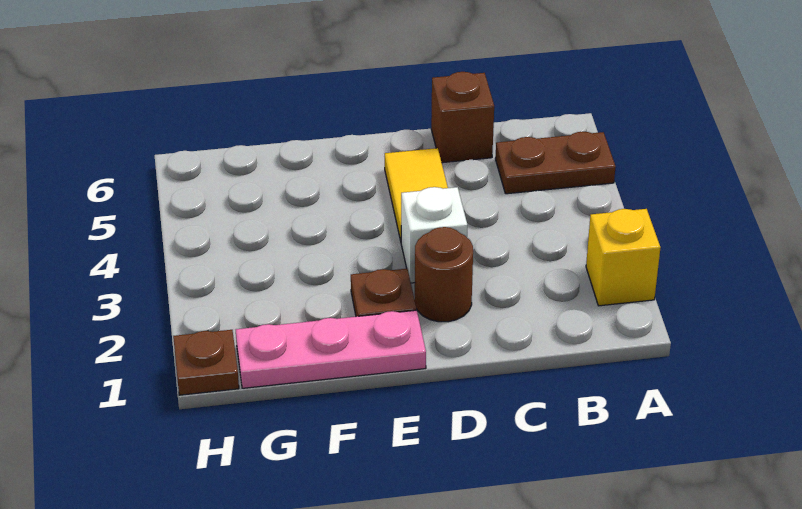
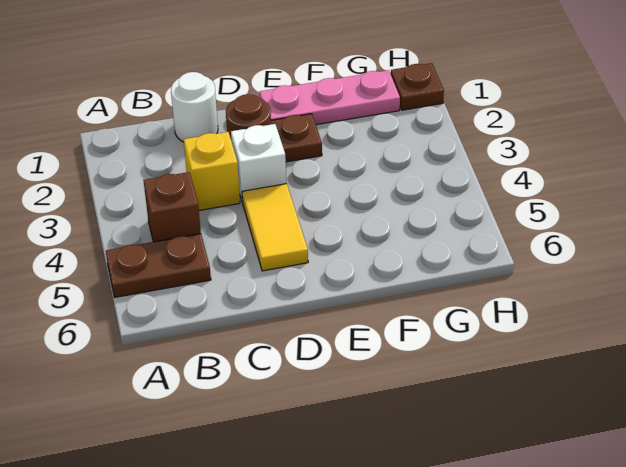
yellow 1x1 brick [586,209,661,306] -> yellow 1x1 brick moved to [184,132,240,210]
none -> white 1x1 round brick [171,72,218,142]
brown 1x1 brick [431,72,494,163] -> brown 1x1 brick moved to [144,172,201,242]

